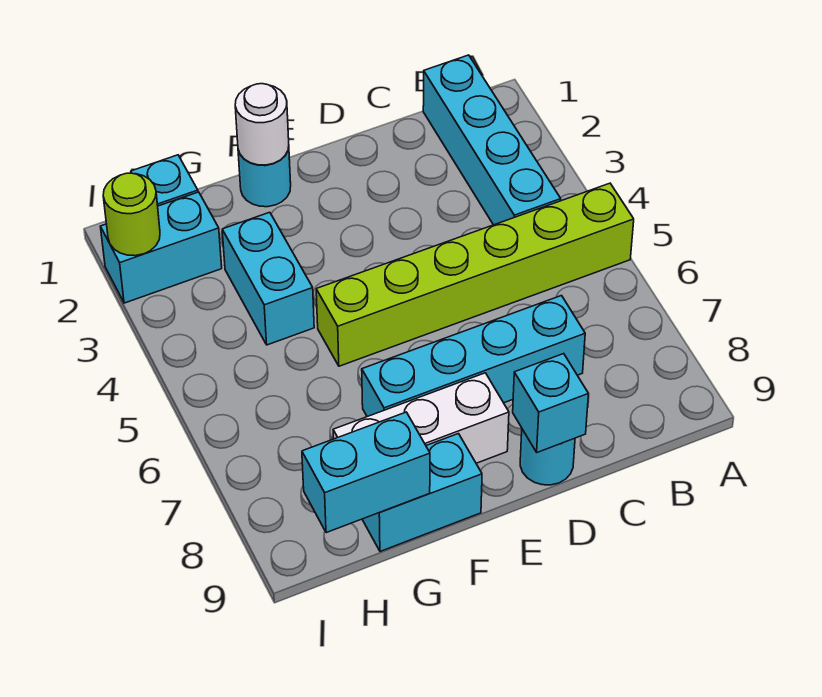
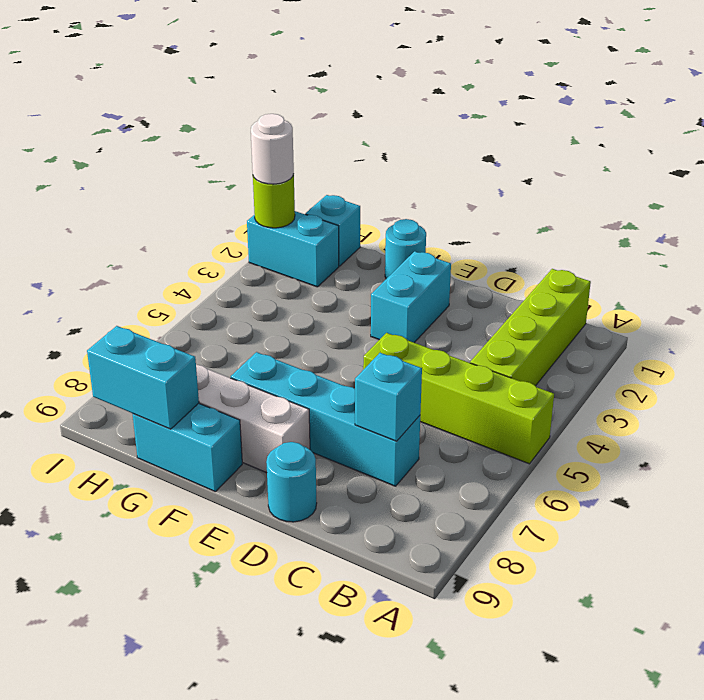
lime 1x6 brick [316,183,634,366] -> lime 1x4 brick [363,333,554,464]
cyan 1x4 brick [423,55,561,225] -> lime 1x4 brick [470,269,591,386]
cyan 1x1 brick [513,354,588,452] -> cyan 1x1 brick moved to [355,353,422,441]
white 1x1 round brick [235,84,289,165] -> white 1x1 round brick moved to [251,114,294,184]
cyan 1x2 brick [222,212,314,345] -> cyan 1x2 brick moved to [371,251,451,343]

